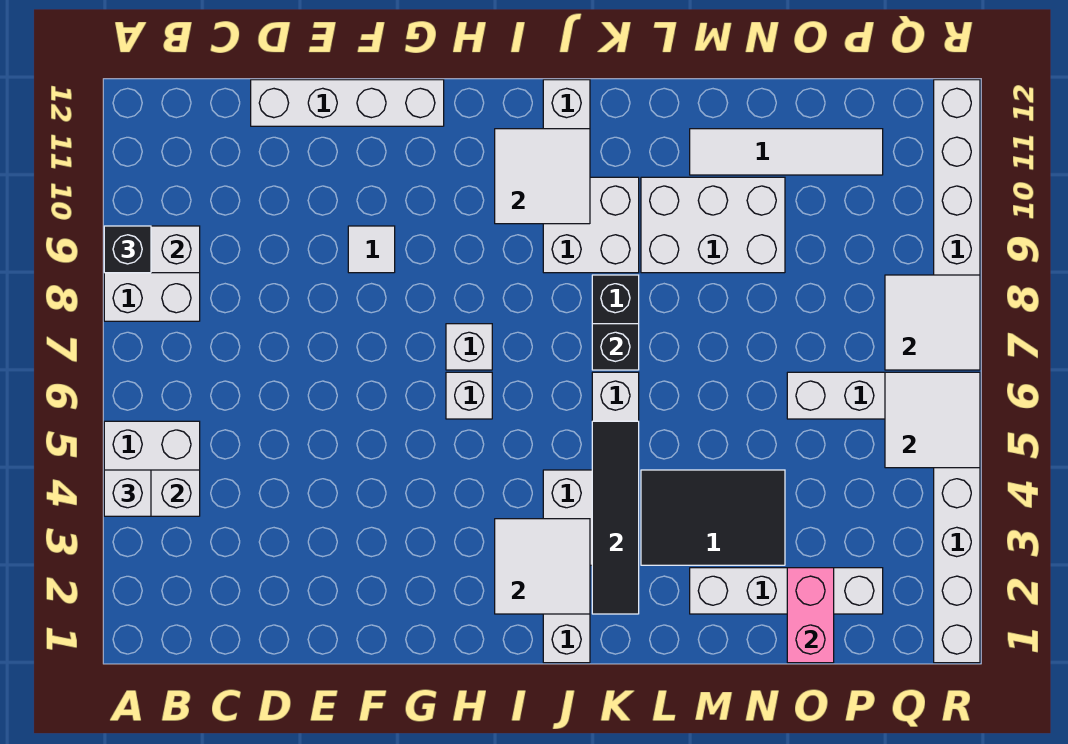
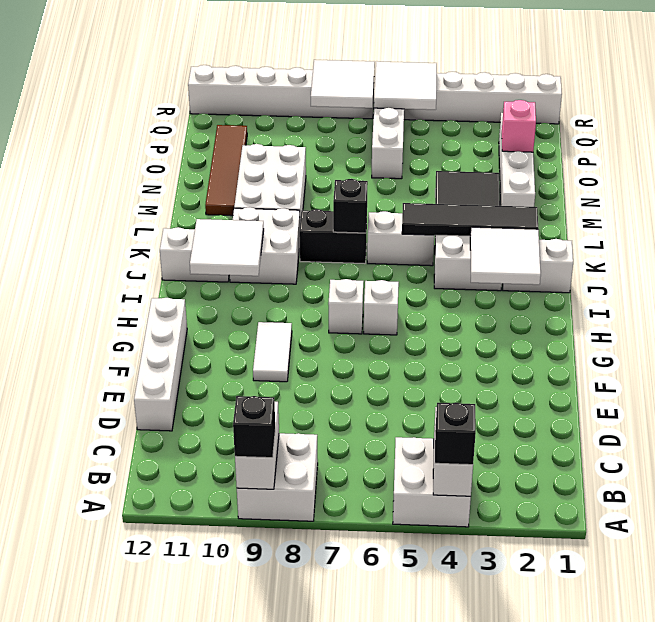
white 1x1 brick [104,470,151,516] -> black 1x1 brick [435,403,476,465]
white 1x1 tile [348,226,395,273] -> white 1x2 tile [253,322,292,382]
white 1x4 tile [690,129,883,175] -> brown 1x4 tile [205,125,247,216]
pink 1x2 brick [787,568,834,663] -> pink 1x1 brick [502,100,536,152]

